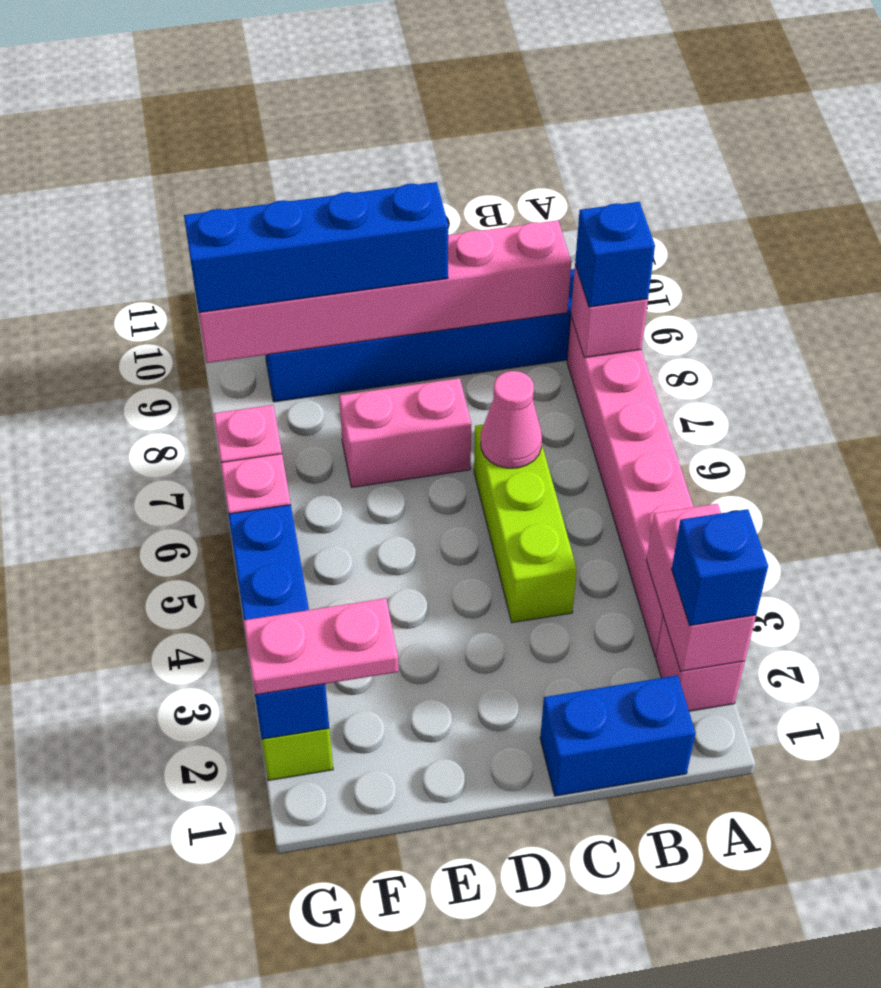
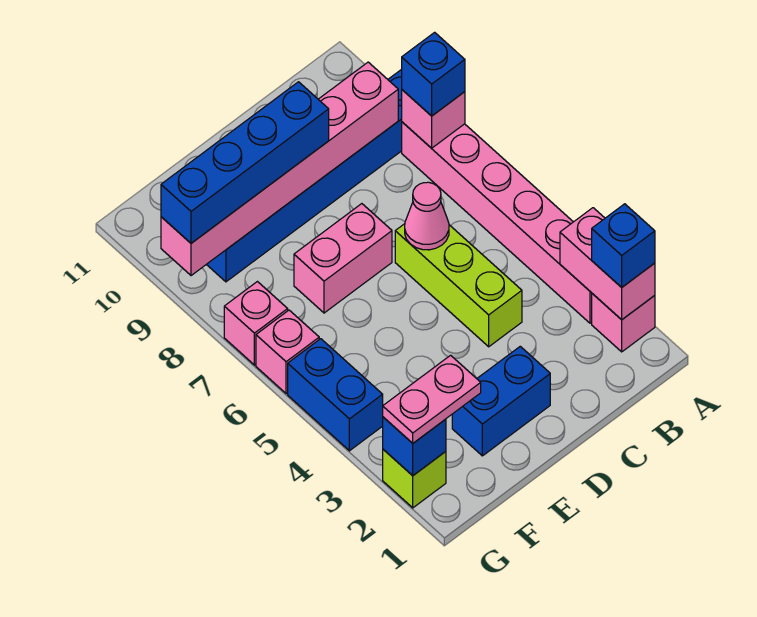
blue 1x2 brick [540,675,695,796] -> blue 1x2 brick moved to [452,346,550,456]

